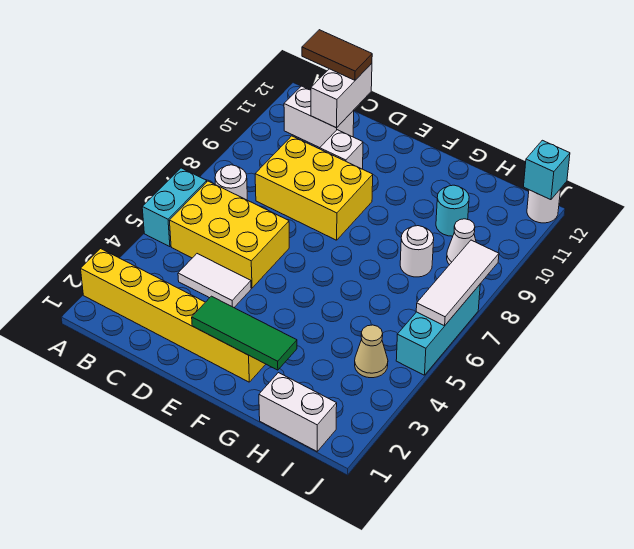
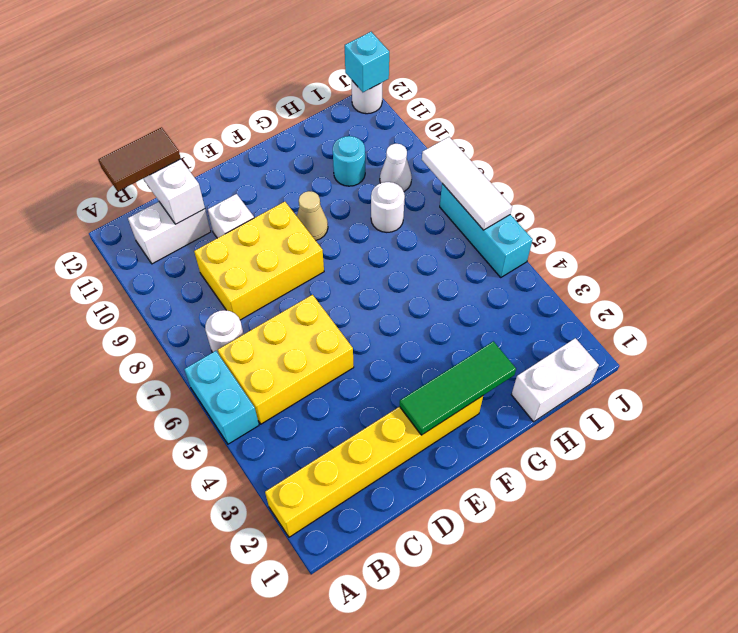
white 1x2 tile [178,254,251,307] -> none
tan 1x1 cone [355,325,388,378] -> tan 1x1 cone moved to [297,191,328,240]

